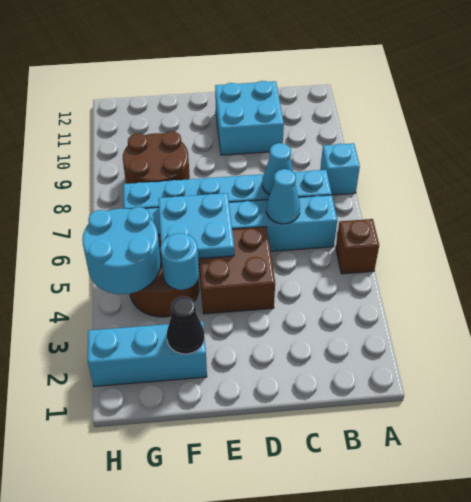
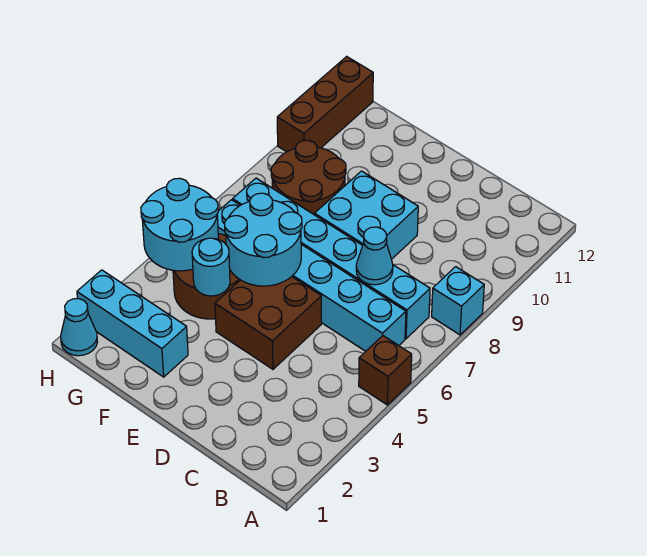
cyan 1x1 cone [266,169,300,224] -> cyan 1x1 cone moved to [61,299,97,356]
cyan 2x2 brick [215,81,284,155] -> cyan 2x2 brick moved to [315,171,418,259]
cyan 2x2 plate [158,193,234,259] -> cyan 2x2 round brick [224,193,302,286]
black 1x1 cone [167,296,205,354] -> none
none -> brown 1x3 brick [277,56,373,152]

